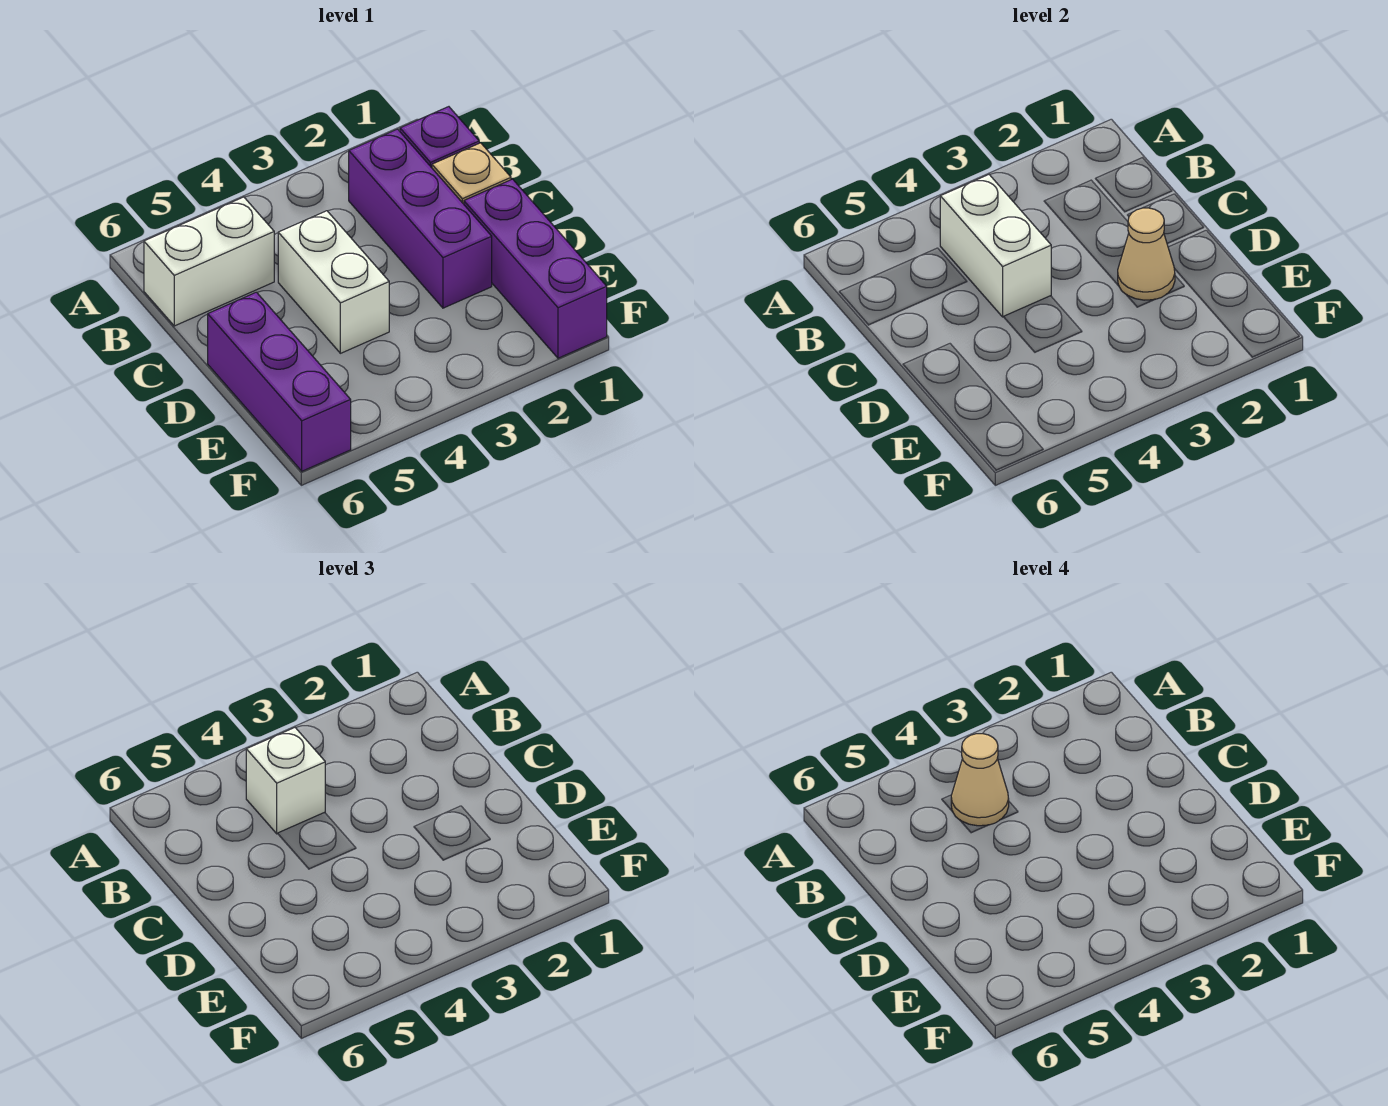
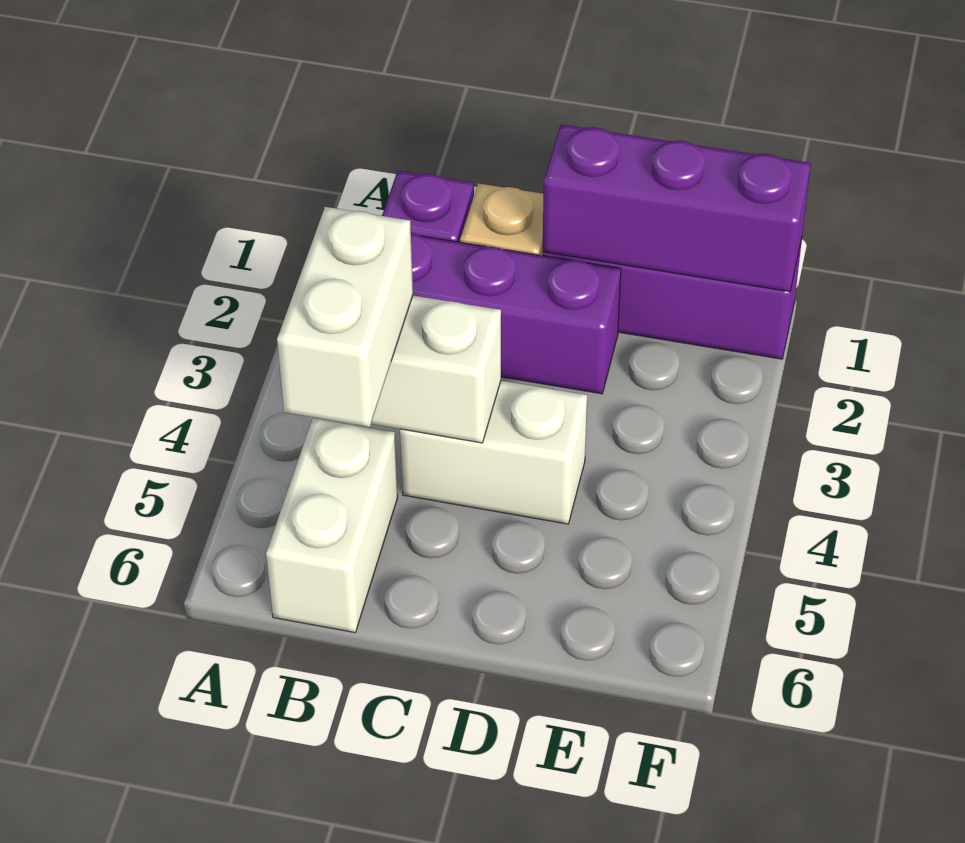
white 1x1 brick [246,728,325,834] -> white 1x2 brick [277,207,413,427]
tan 1x1 cone [951,734,1009,826] -> none
tan 1x1 cone [1118,208,1175,300] -> none
purple 1x3 brick [208,292,351,471] -> purple 1x3 brick moved to [543,124,811,292]

